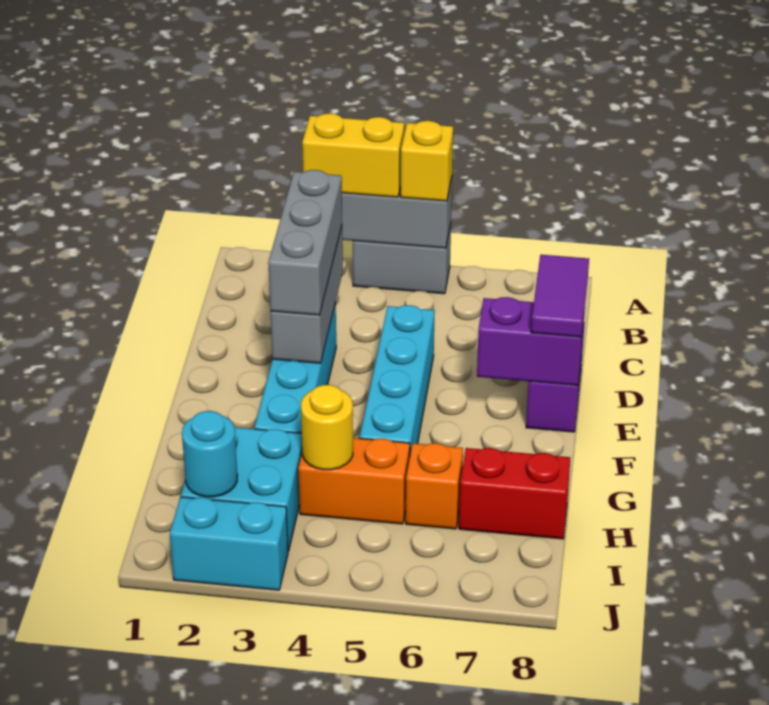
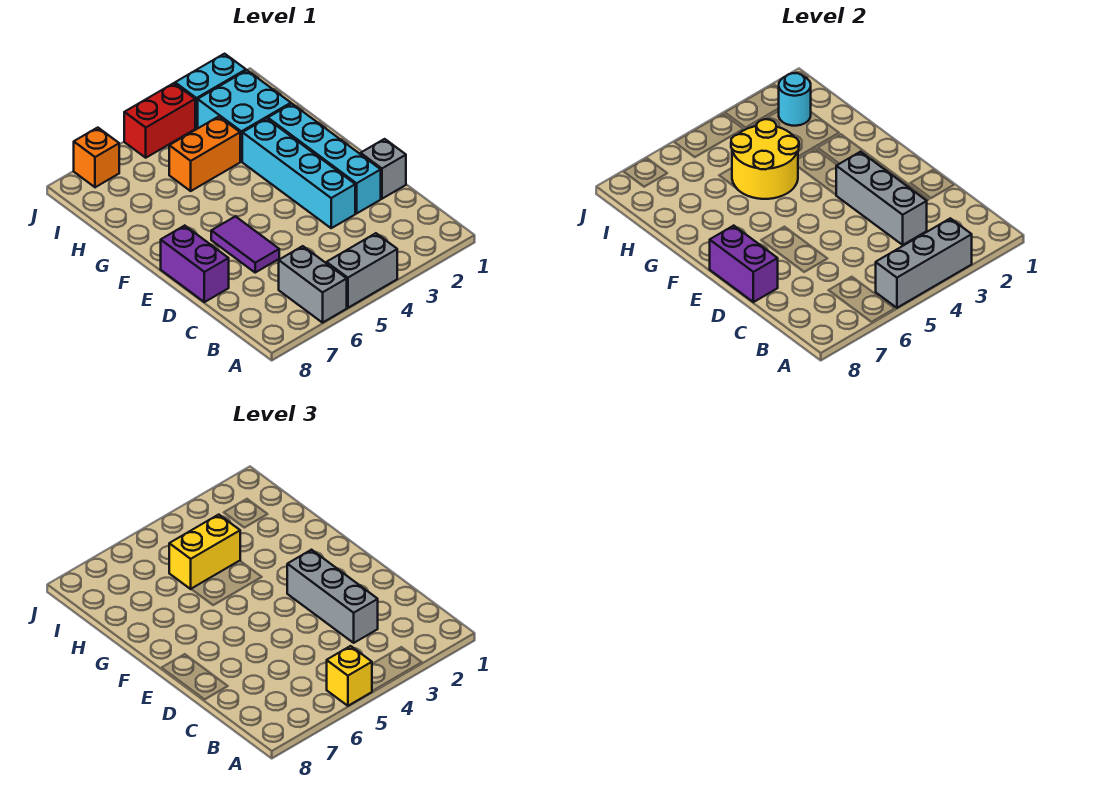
yellow 1x2 brick [302,113,404,197] -> yellow 1x2 brick moved to [169,515,240,589]
none -> grey 1x2 brick [279,246,347,323]
none -> grey 1x1 brick [361,139,406,199]
cyan 1x4 brick [360,305,435,453] -> cyan 1x4 brick moved to [268,104,381,213]
purple 1x2 tile [531,255,589,337] -> purple 1x2 tile moved to [211,216,279,272]
purple 1x2 brick [477,297,584,385] -> purple 1x2 brick turned to [710,226,778,302]
yellow 1x1 round brick [301,385,353,470] -> yellow 2x2 round brick [731,119,799,199]
orange 1x1 brick [406,443,463,529] -> orange 1x1 brick moved to [74,128,119,187]
red 1x2 brick [459,448,570,539] -> red 1x2 brick moved to [124,83,195,158]

